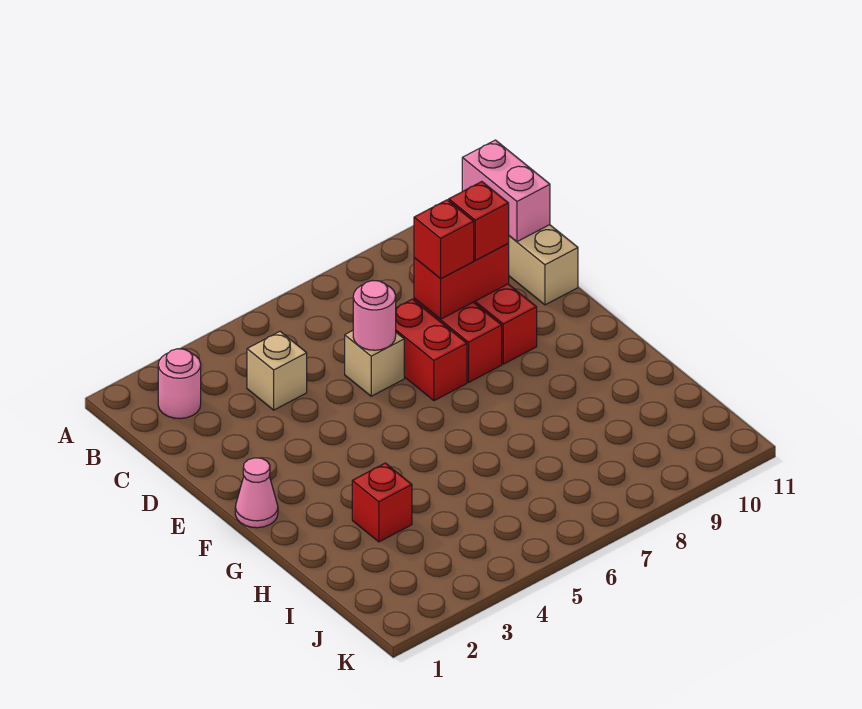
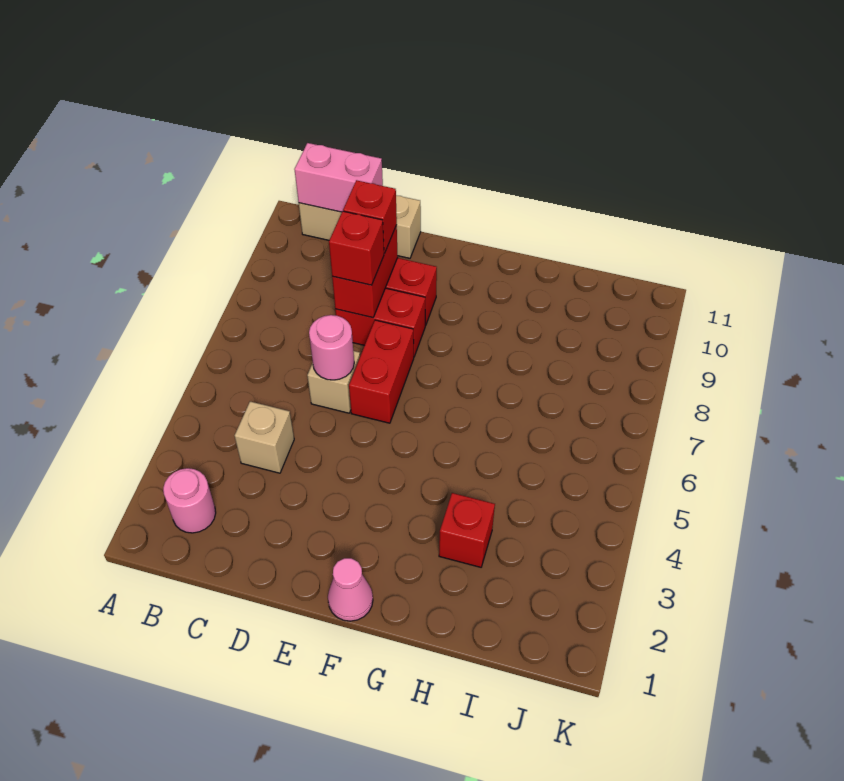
red 1x2 brick [396,299,467,401] -> red 1x2 brick turned to [349,320,414,423]

